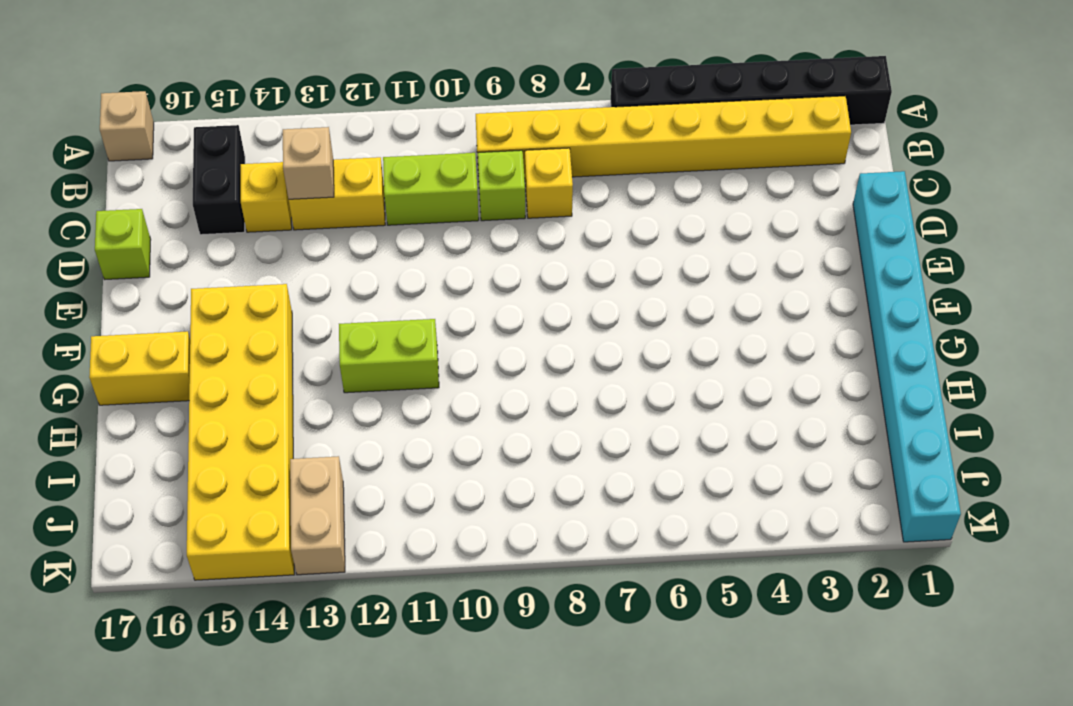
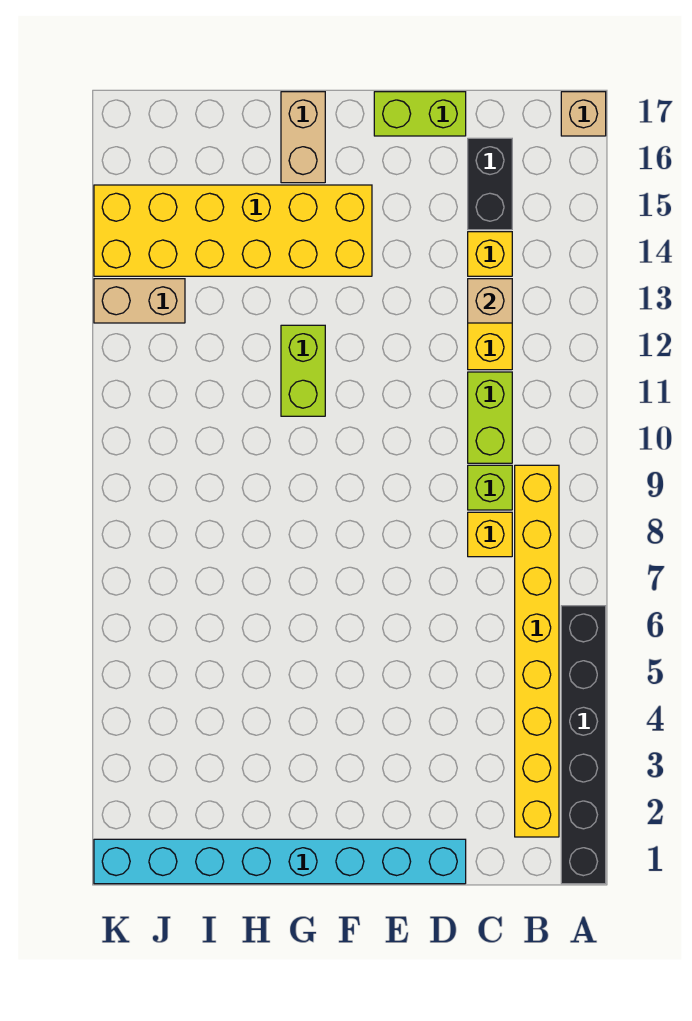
black 1x2 brick [193,125,245,235] -> black 1x2 brick turned to [468,138,512,230]
lime 1x1 brick [95,209,151,280] -> lime 1x2 brick [374,92,466,136]
yellow 1x2 brick [89,331,190,405] -> tan 1x2 brick [281,92,325,183]

